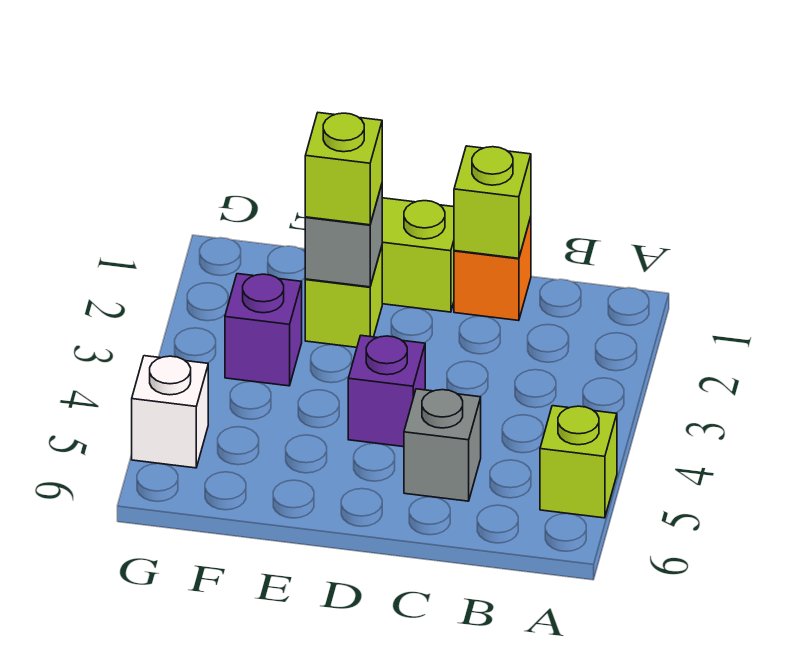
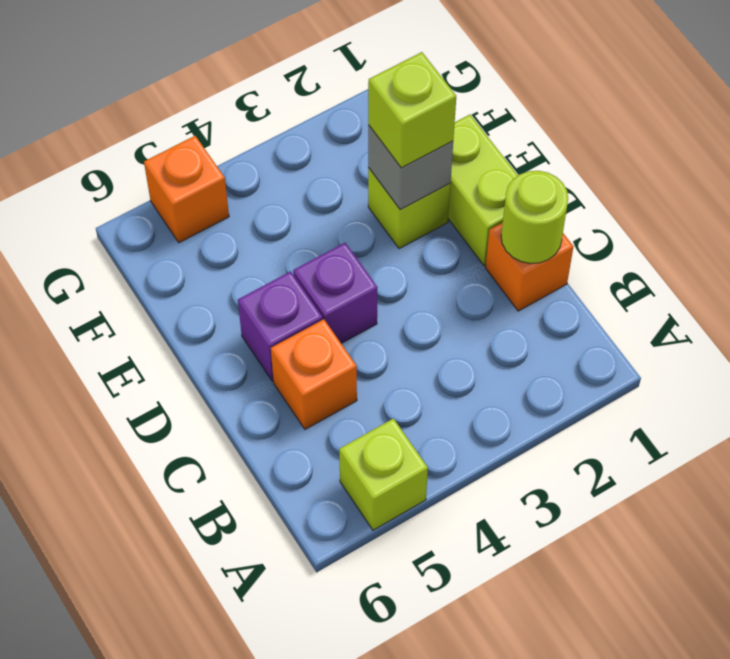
lime 1x1 brick [454,146,531,258] -> lime 1x1 round brick [501,171,568,264]
grey 1x1 brick [404,389,481,501] -> orange 1x1 brick [271,319,357,429]
purple 1x1 brick [225,274,302,386] -> purple 1x1 brick moved to [238,272,322,381]
white 1x1 brick [132,356,208,468] -> orange 1x1 brick [144,136,229,243]

